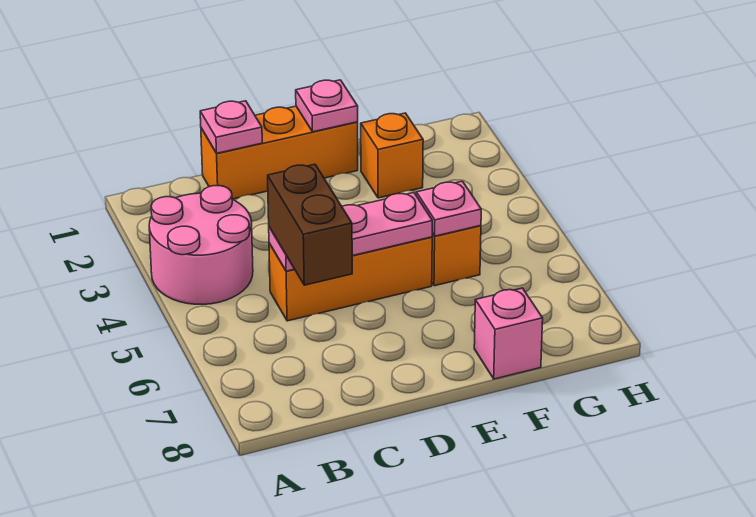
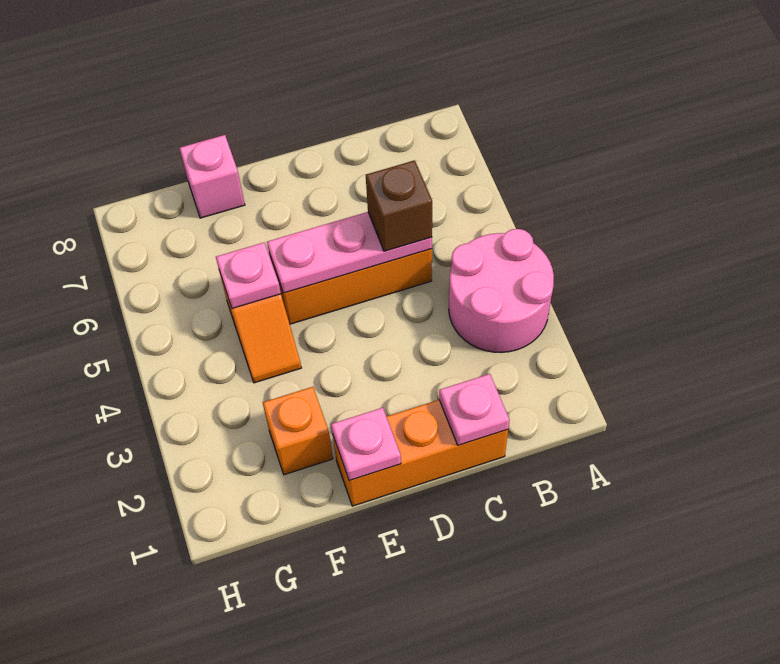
brown 1x2 brick [268,164,352,285] -> brown 1x1 brick [366,160,432,251]

